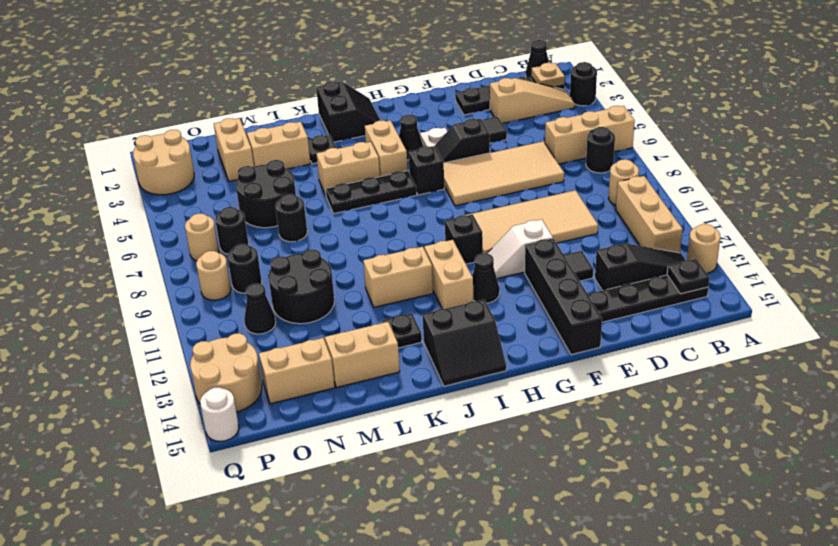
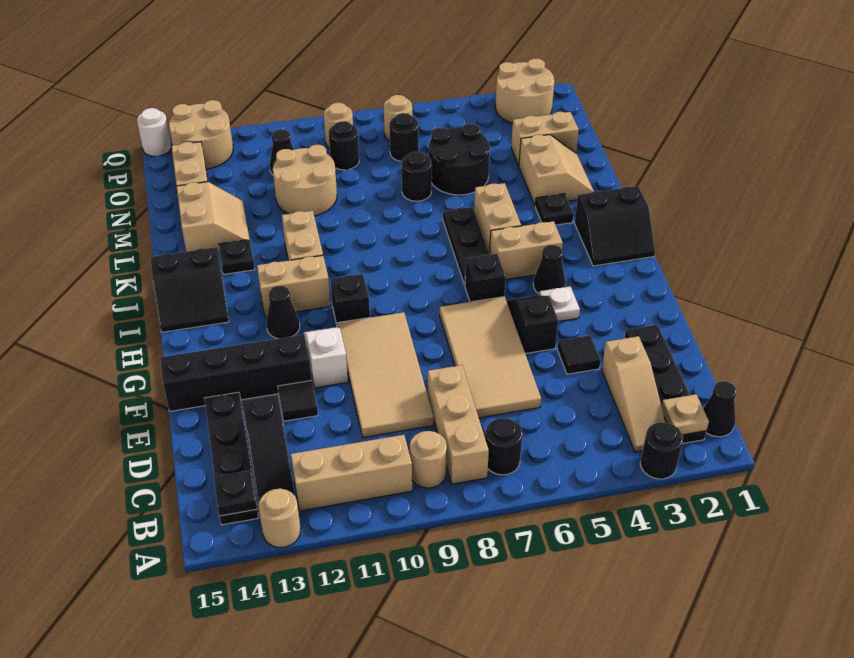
tan 1x3 brick [545,106,635,164] -> tan 1x3 brick moved to [428,365,489,484]
black 2x2 slope [423,300,506,386] -> black 2x2 slope turned to [150,247,229,332]
black 2x2 round brick [269,249,334,324] -> tan 2x2 round brick [273,145,337,216]

